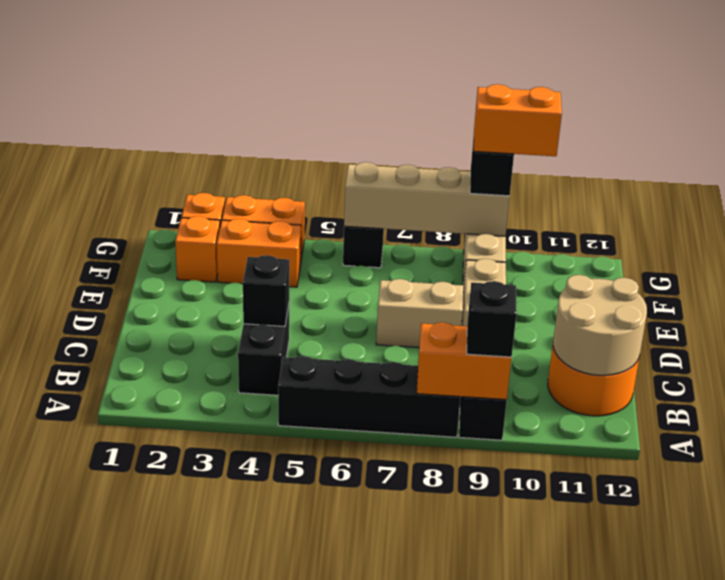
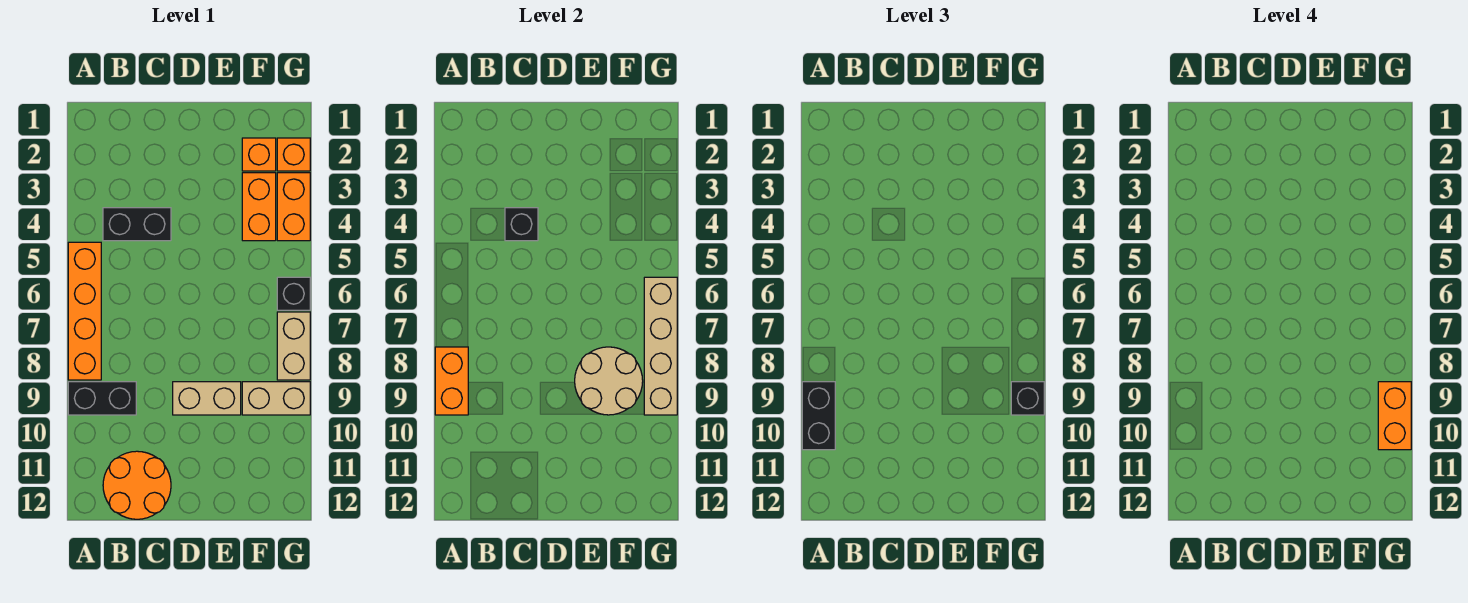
black 1x4 brick [278,356,460,437] -> orange 1x4 brick [68,242,101,380]
black 1x1 brick [467,281,517,357] -> black 1x2 brick [802,382,835,450]
tan 2x2 round brick [553,275,647,375] -> tan 2x2 round brick moved to [575,347,643,415]
tan 1x2 brick [376,279,463,348] -> tan 1x2 brick moved to [277,312,310,380]

